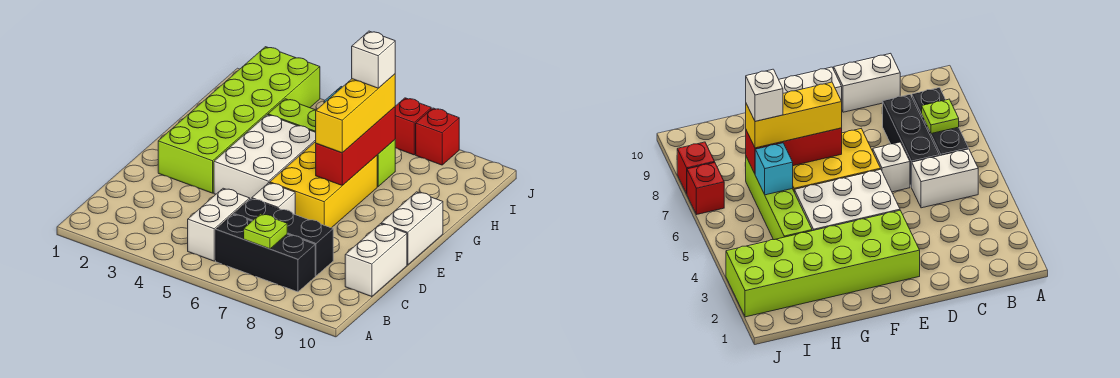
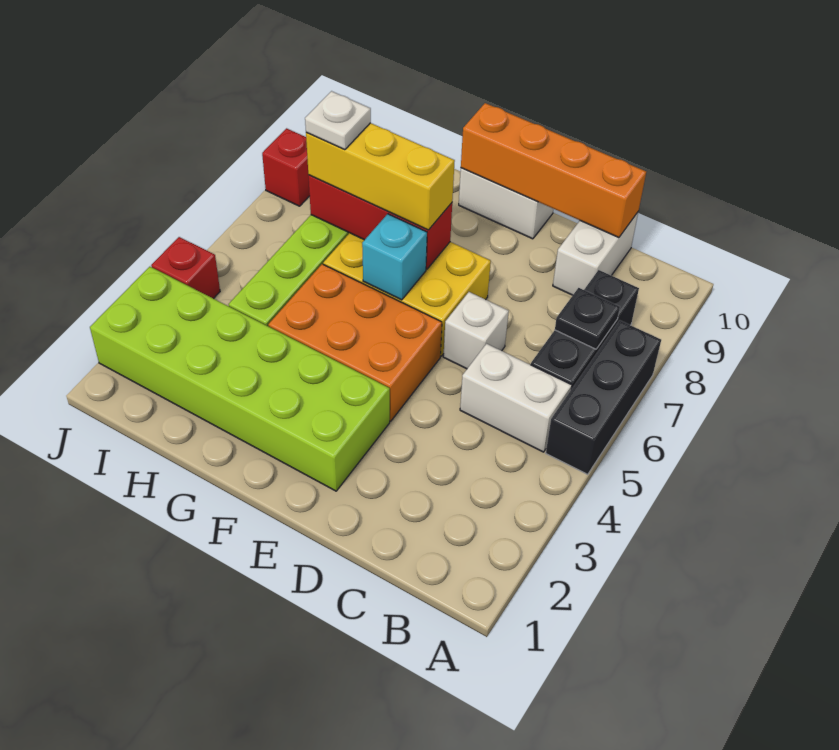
lime 1x1 plate [244,214,287,249] -> black 1x1 plate [555,288,620,349]
black 1x3 brick [234,199,333,276] -> black 1x3 brick moved to [546,320,661,474]
white 1x2 brick [345,224,407,297] -> white 1x2 brick turned to [553,212,638,295]
none -> orange 1x4 brick [461,103,646,238]
white 2x3 brick [214,115,316,199] -> orange 2x3 brick [268,264,442,421]
cyan 1x1 brick [755,143,793,195] -> cyan 1x1 brick moved to [362,214,427,300]
white 1x1 brick [352,31,395,88] -> white 1x1 plate [305,91,371,150]
red 1x1 brick [395,98,431,155] -> red 1x1 brick moved to [151,237,220,299]

